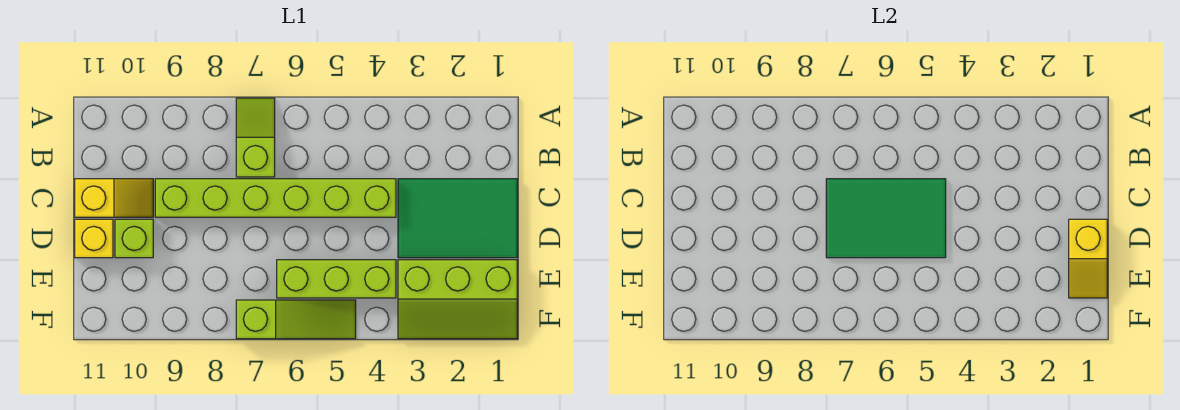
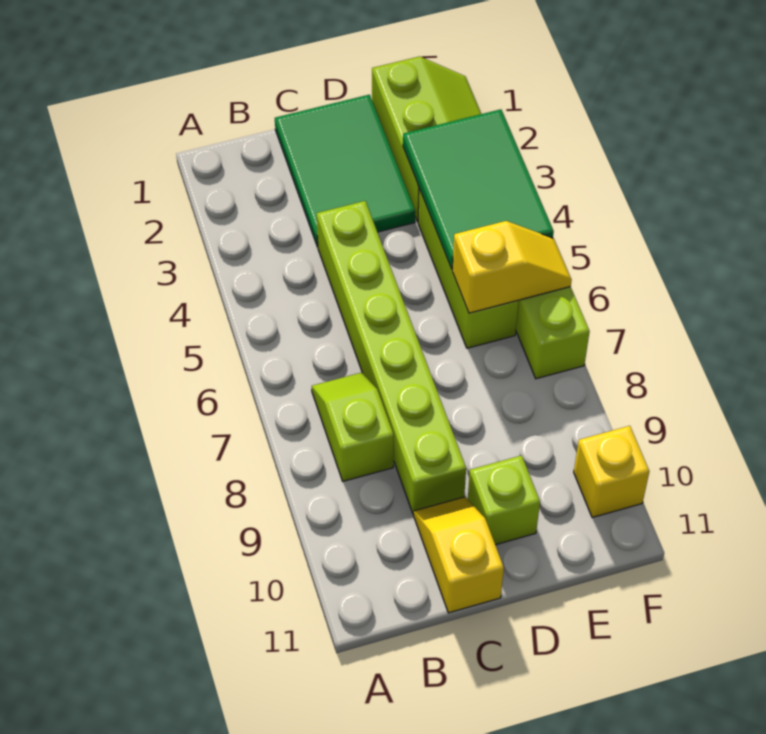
lime 1x2 slope [236,98,275,177] -> lime 1x2 slope turned to [312,373,394,481]
green 2x3 tile [826,179,946,258] -> green 2x3 tile moved to [403,109,554,269]
yellow 1x2 slope [1069,219,1107,298] -> yellow 1x2 slope moved to [452,221,572,313]
yellow 1x1 brick [75,219,113,258] -> yellow 1x1 brick moved to [574,426,649,518]

